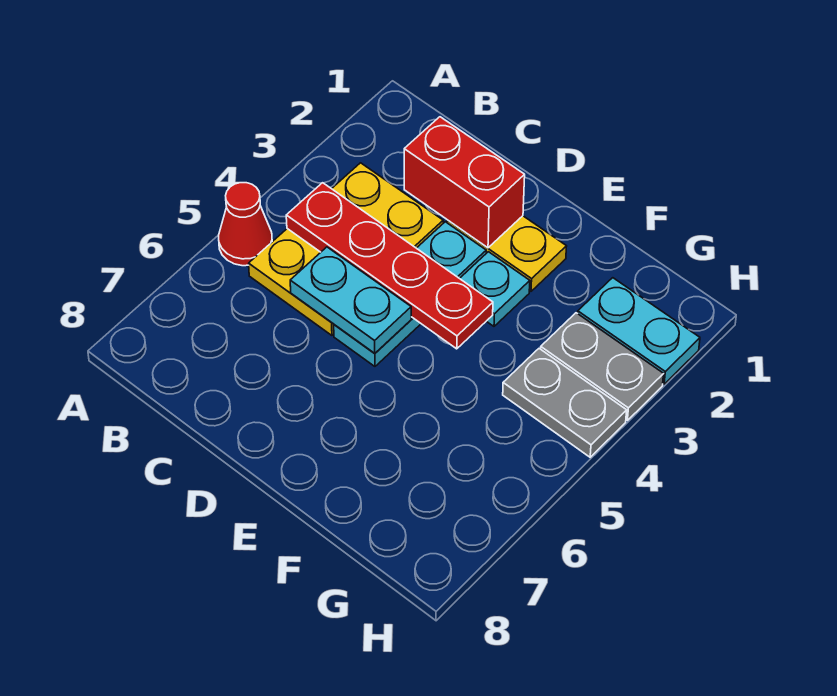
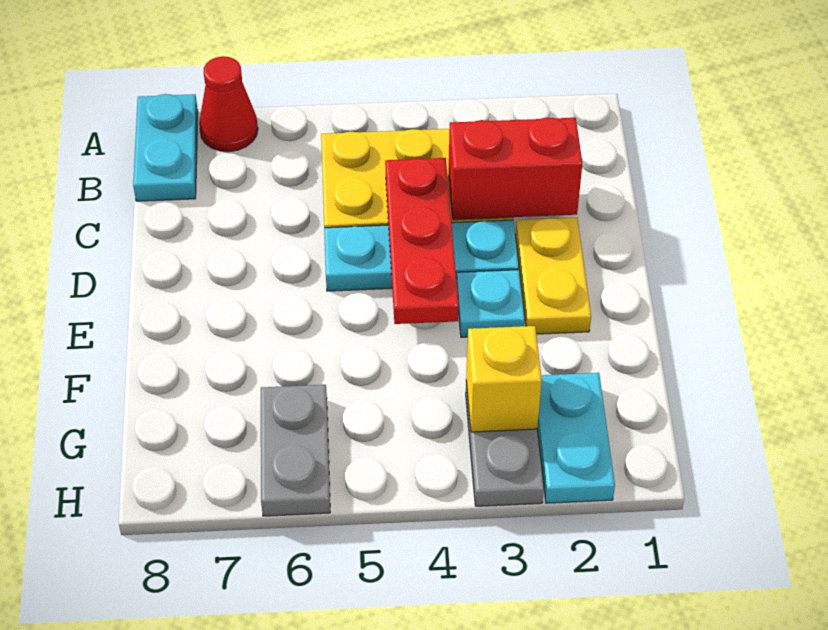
red 1x1 cone [219,183,272,266] -> red 1x1 cone moved to [199,56,258,152]
red 1x4 plate [286,183,493,349] -> red 1x3 plate [385,158,459,324]
red 1x2 brick [404,117,525,248] -> red 1x2 brick turned to [449,118,582,220]
cyan 1x2 plate [290,247,411,353] -> cyan 1x2 plate moved to [133,94,198,201]
none -> yellow 1x1 brick [466,326,542,432]
grey 1x2 plate [503,349,627,457] -> grey 1x2 plate moved to [261,385,330,516]

